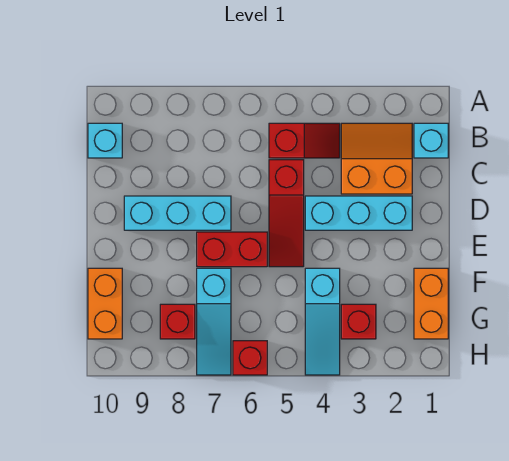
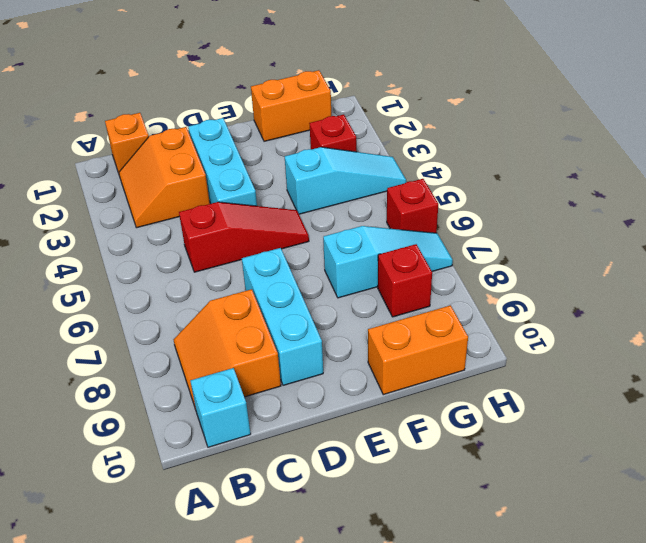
cyan 1x1 brick [414,123,448,158] -> orange 1x1 brick [105,113,149,173]
red 1x2 slope [269,123,340,158] -> none
none -> orange 2x2 slope [173,289,281,409]
red 1x2 brick [197,232,267,267] -> none

